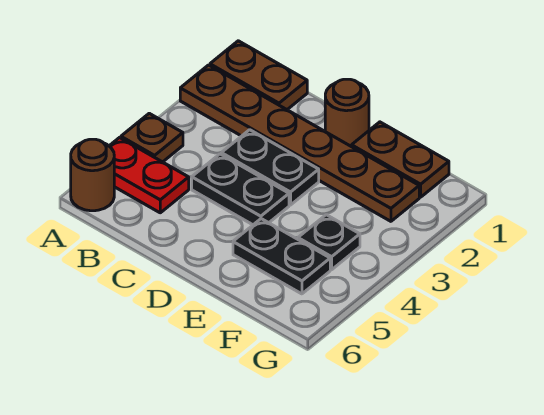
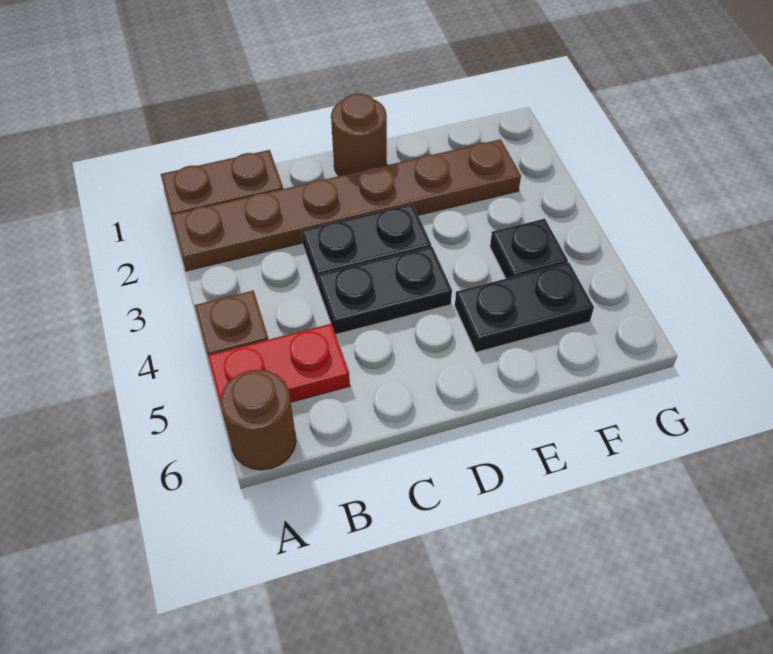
brown 1x2 plate [352,122,449,197] -> none

